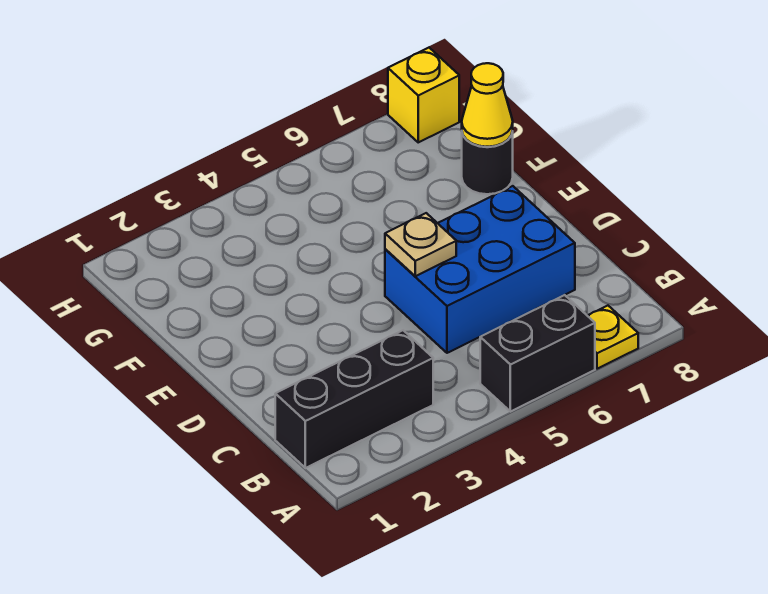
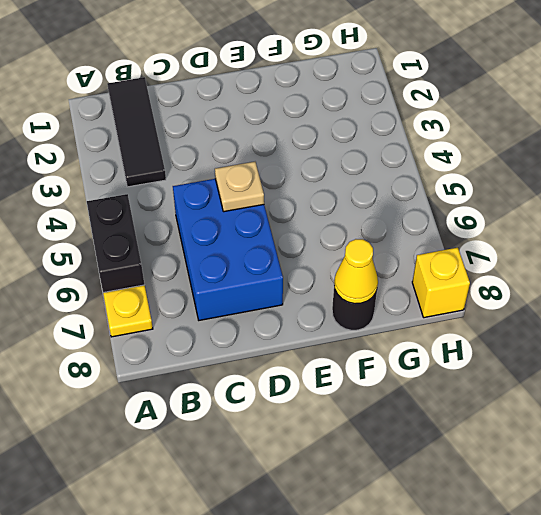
black 1x3 brick [275,330,433,468] -> black 1x3 tile [107,77,166,187]

